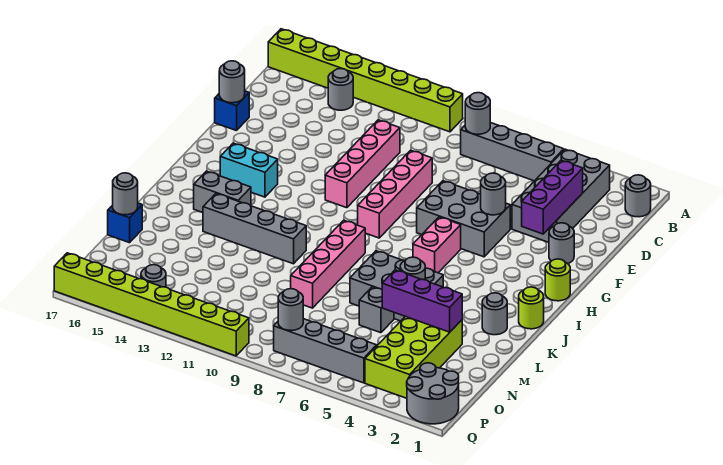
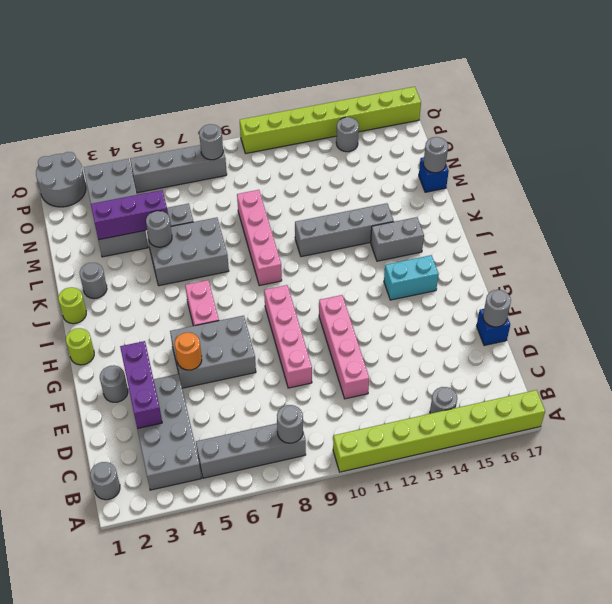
grey 1x1 round brick [481,173,506,215] -> orange 1x1 round brick [175,332,202,370]
lime 2x4 brick [365,316,462,398] -> grey 2x4 brick [83,159,148,257]

